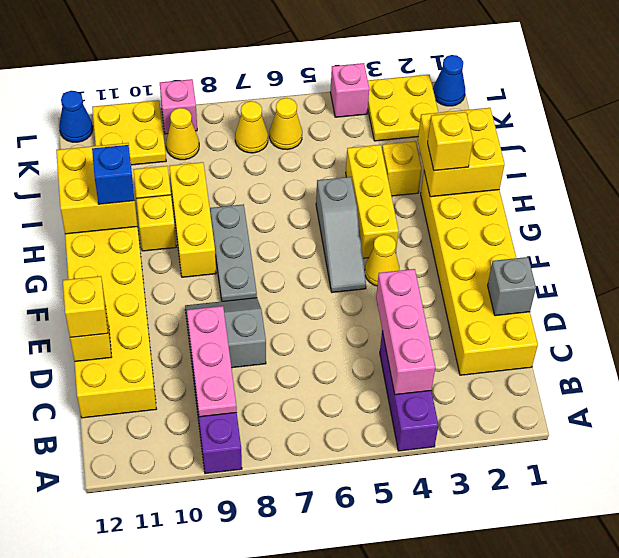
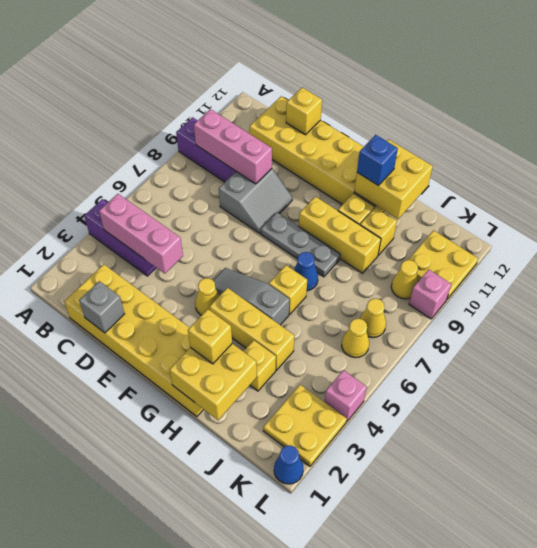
pink 1x3 plate [187,306,237,417] -> pink 1x3 brick [194,109,272,184]
yellow 1x1 brick [63,276,108,338] -> yellow 1x1 brick moved to [269,265,307,314]
blue 1x1 cone [59,91,93,142] -> blue 1x1 cone moved to [294,252,318,291]

